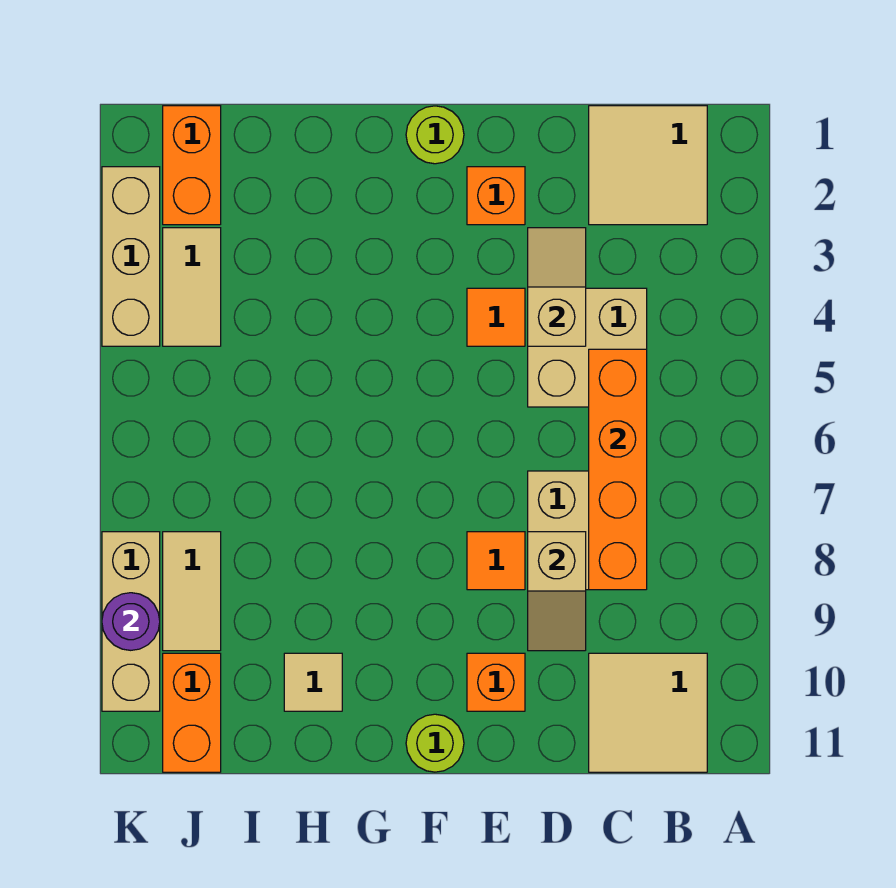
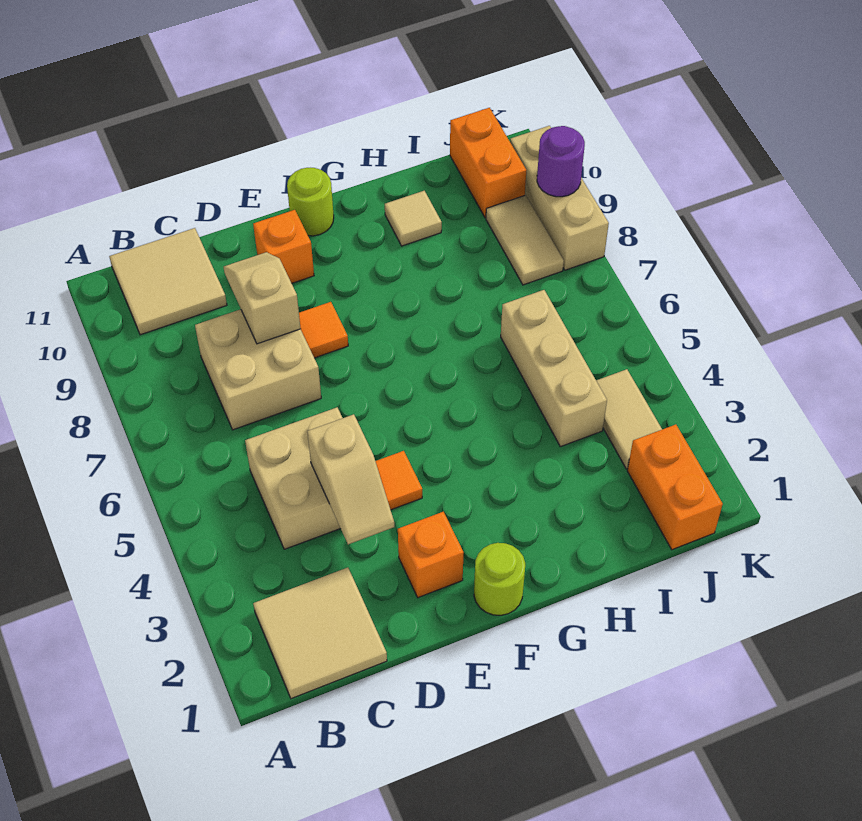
orange 1x4 brick [589,349,647,590] -> none
tan 1x3 brick [102,167,160,346] -> tan 1x3 brick moved to [501,290,607,447]

